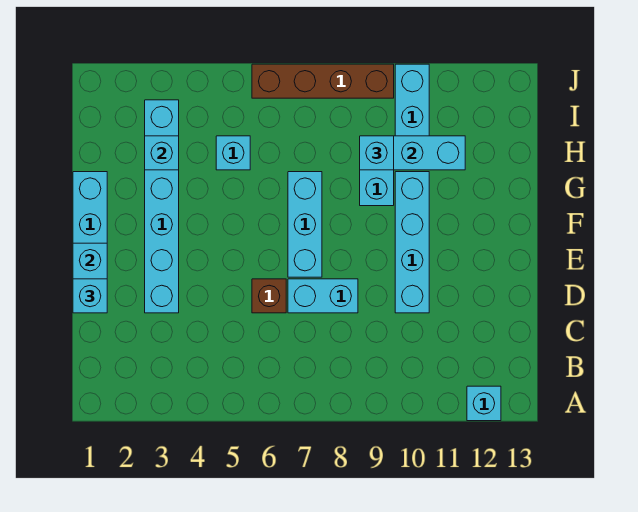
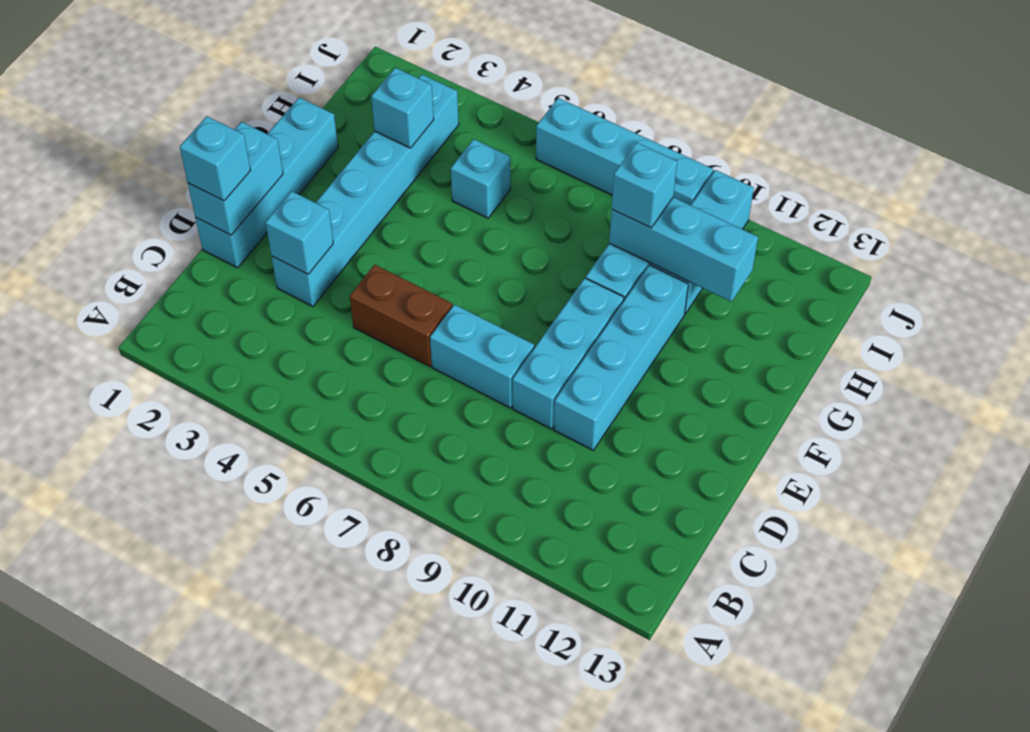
cyan 1x1 brick [467,386,501,421] -> cyan 1x1 brick moved to [266,191,333,274]
brown 1x1 brick [252,279,286,313] -> brown 1x2 brick [350,265,453,367]
cyan 1x3 brick [288,172,322,277] -> cyan 1x3 brick moved to [513,278,624,429]
brown 1x4 brick [252,64,394,98] -> cyan 1x4 brick [536,98,713,205]

